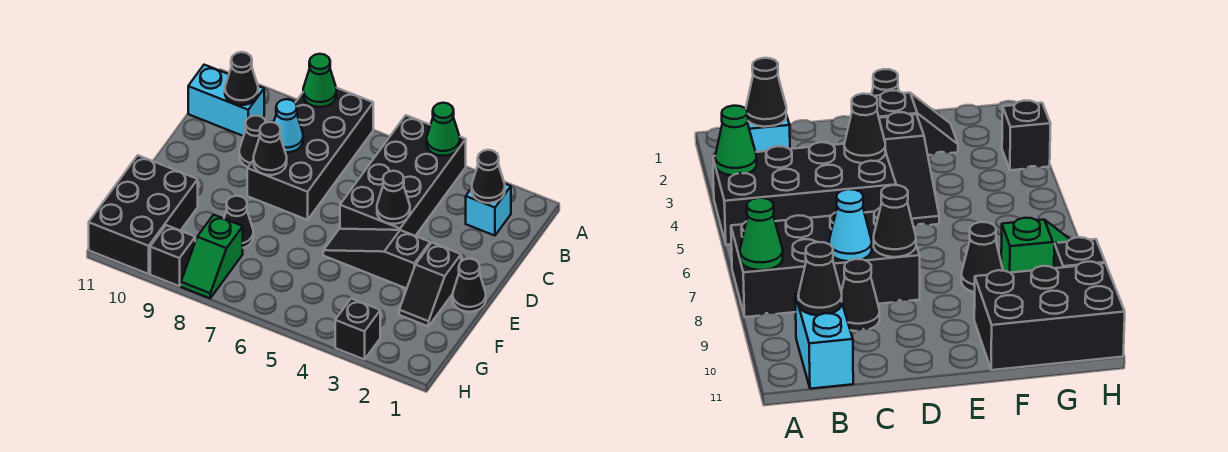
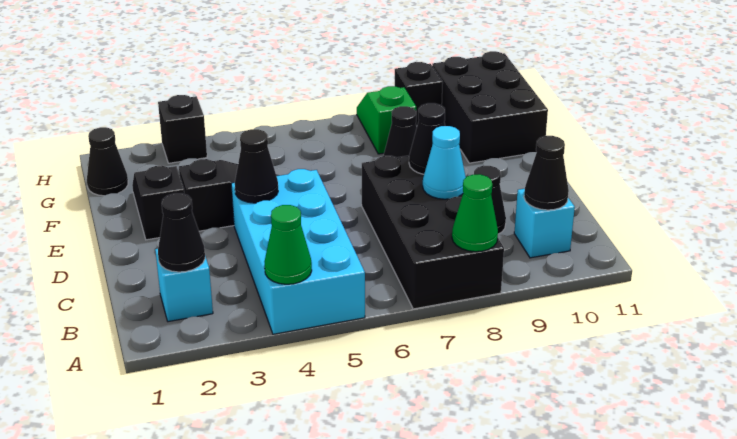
black 2x4 brick [340,115,466,236] -> cyan 2x4 brick [231,169,365,334]
cyan 1x2 brick [188,65,264,136] -> cyan 1x1 brick [514,189,575,258]
black 1x1 cone [453,259,486,312] -> black 1x1 cone moved to [87,127,128,196]

